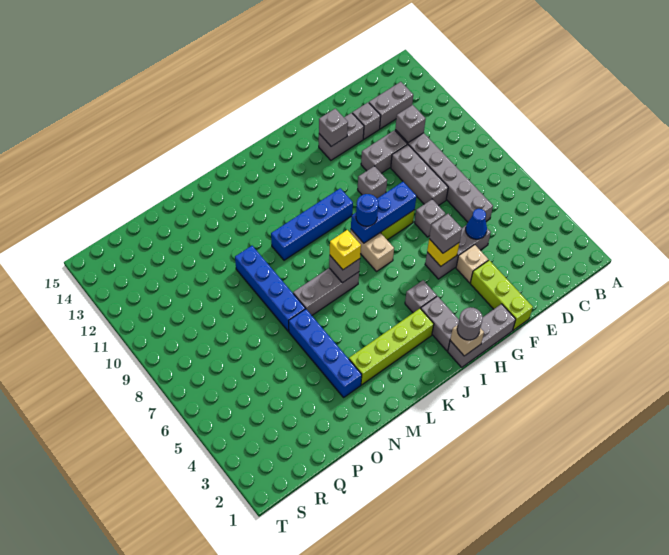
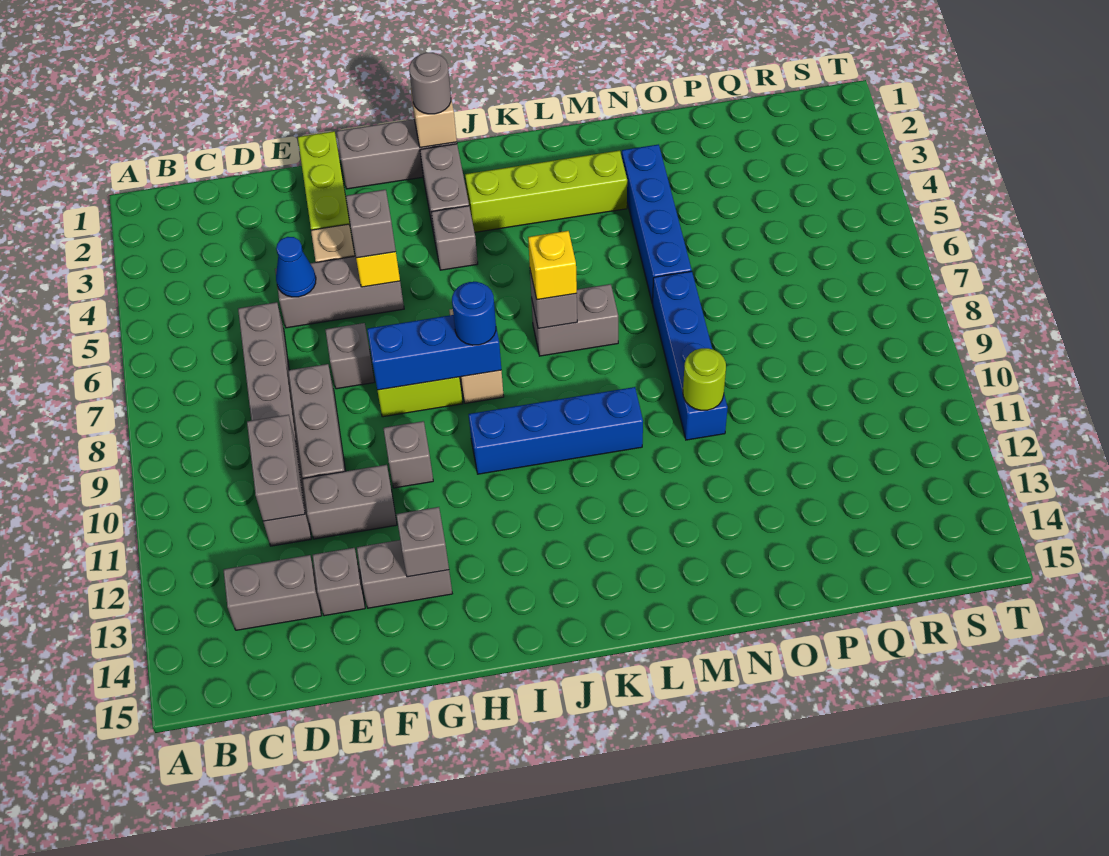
grey 1x1 brick [395,105,426,143] -> grey 1x2 brick [247,415,305,521]
grey 1x3 brick [293,268,359,315] -> grey 1x2 brick [531,284,618,356]
none -> lime 1x1 round brick [683,348,726,410]

